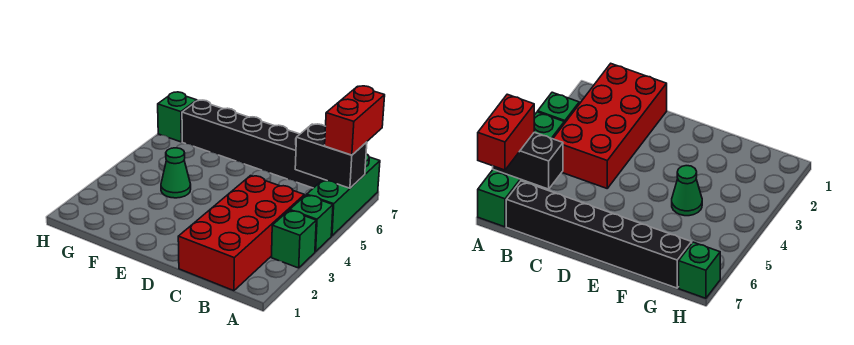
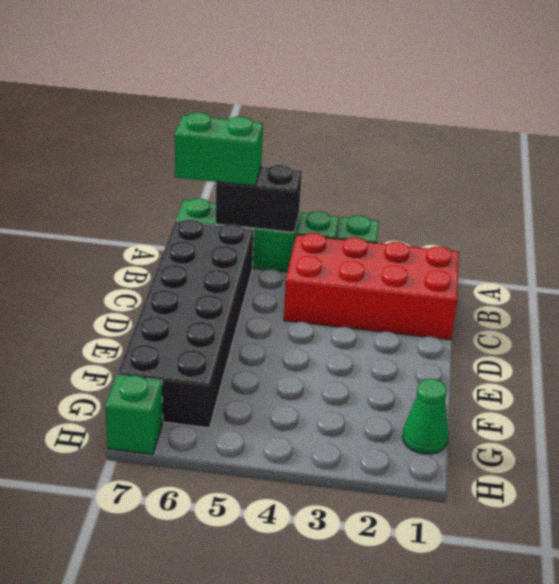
black 1x2 brick [295,124,367,188] -> black 1x2 brick turned to [216,165,302,232]
red 1x2 brick [325,86,385,155] -> green 1x2 brick [175,112,263,186]
black 1x6 brick [182,100,323,188] -> black 2x6 brick [117,220,254,428]
green 1x1 cone [161,148,191,198] -> green 1x1 cone moved to [402,379,449,454]

